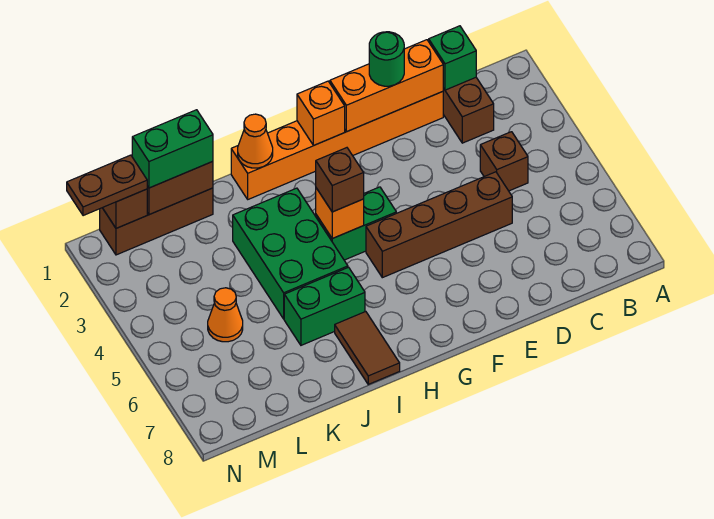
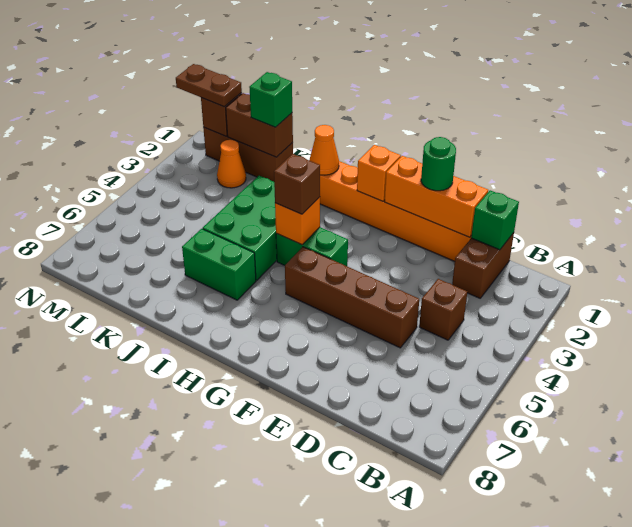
brown 1x2 tile [335,312,400,384] -> none
green 1x2 brick [132,110,213,188] -> green 1x1 brick [249,72,292,127]
orange 1x1 cone [208,288,243,342] -> orange 1x1 cone moved to [217,140,246,188]

